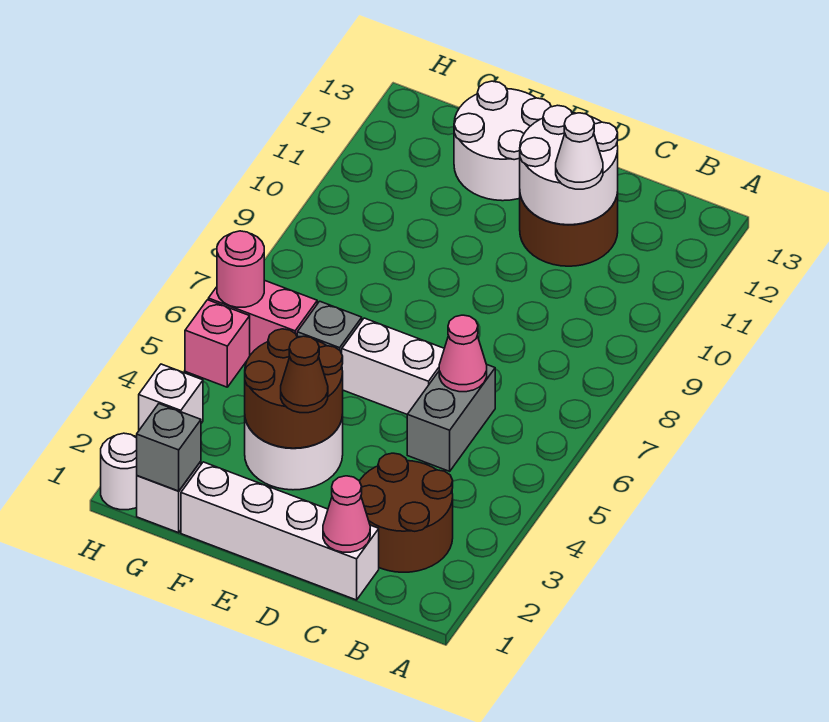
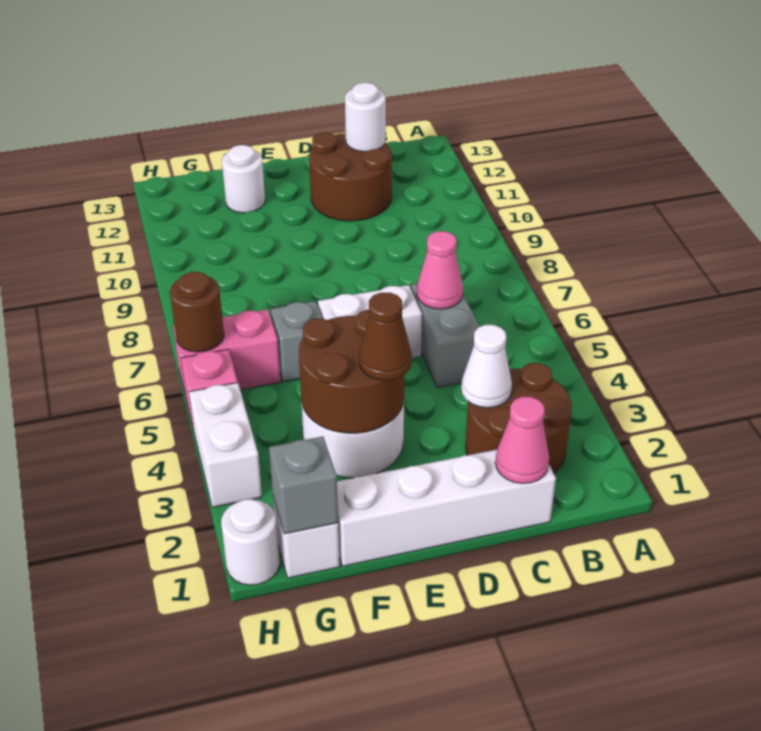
white 2x2 round brick [520,105,618,225] -> white 1x1 round brick [345,83,386,152]
white 1x1 cone [556,113,603,189] -> white 1x1 cone moved to [461,325,512,408]
white 2x2 round brick [454,81,551,201] -> white 1x1 round brick [222,145,265,213]
white 1x1 brick [139,364,203,430] -> white 1x2 brick [189,383,262,507]
pink 1x1 round brick [217,231,264,307] -> brown 1x1 round brick [170,272,224,352]

